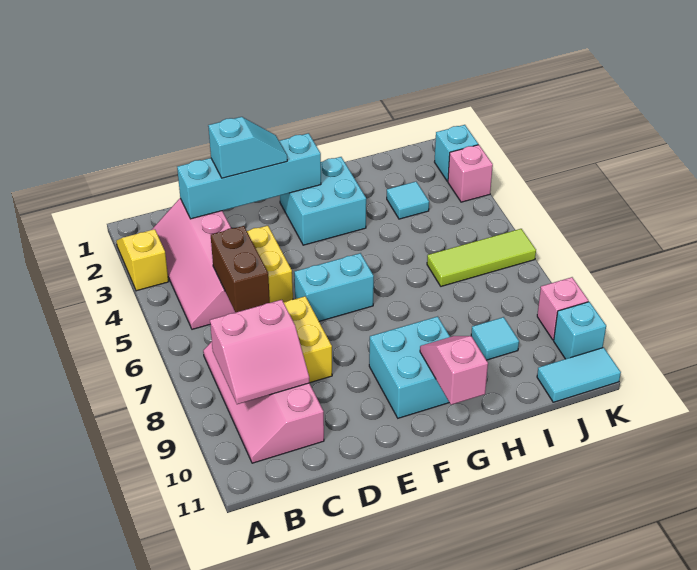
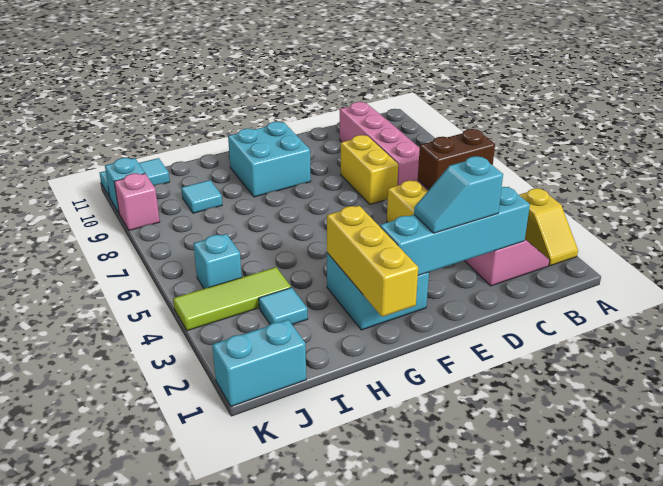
pink 2x2 slope [210,300,309,404] -> none
brown 1x2 brick [211,226,270,312] -> brown 1x2 brick turned to [418,129,495,190]
cyan 1x2 brick [294,253,374,321] -> cyan 1x2 brick moved to [212,320,306,406]
none -> yellow 1x3 brick [327,206,418,317]
pink 1x2 slope [420,336,488,405] -> none
lime 1x3 tile [427,229,536,286] -> lime 1x3 tile moved to [173,267,291,331]
cyan 1x1 brick [435,125,478,181] -> cyan 1x1 brick moved to [193,234,242,289]
pink 1x1 brick [448,145,493,202] -> none

